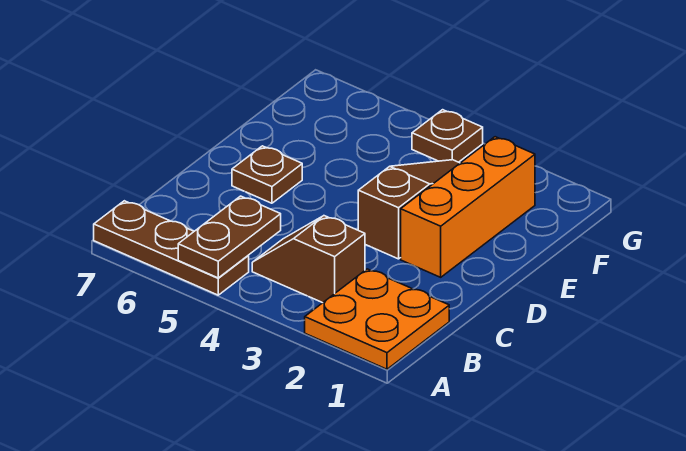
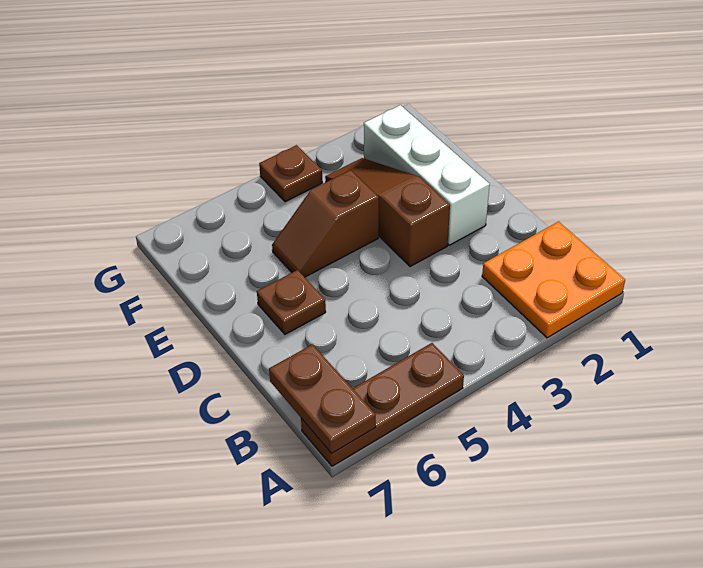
brown 1x2 plate [178,196,281,278] -> brown 1x2 plate moved to [269,344,376,453]
brown 1x2 slope [252,216,365,303] -> brown 1x2 slope moved to [272,170,379,277]
orange 1x3 brick [401,137,535,277] -> white 1x3 brick [364,105,490,245]

